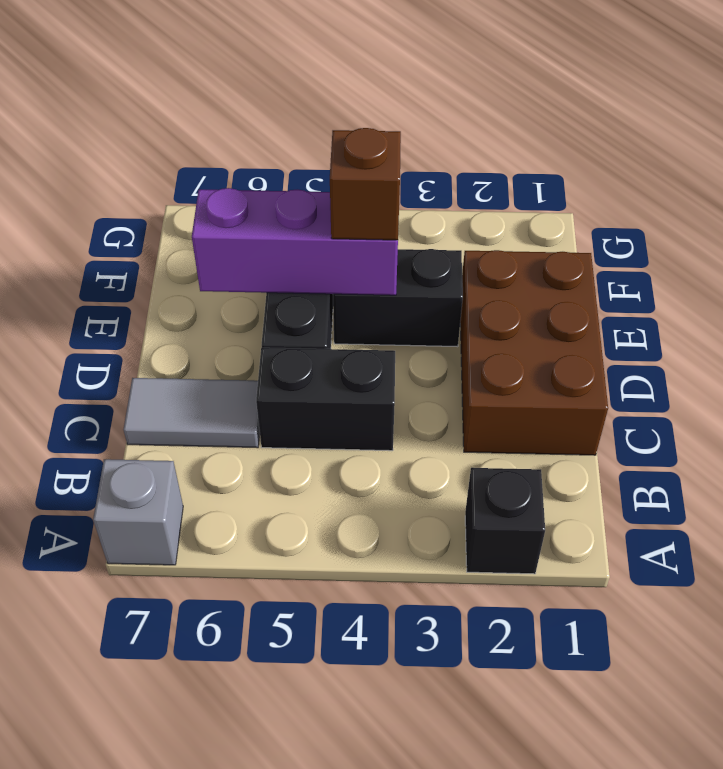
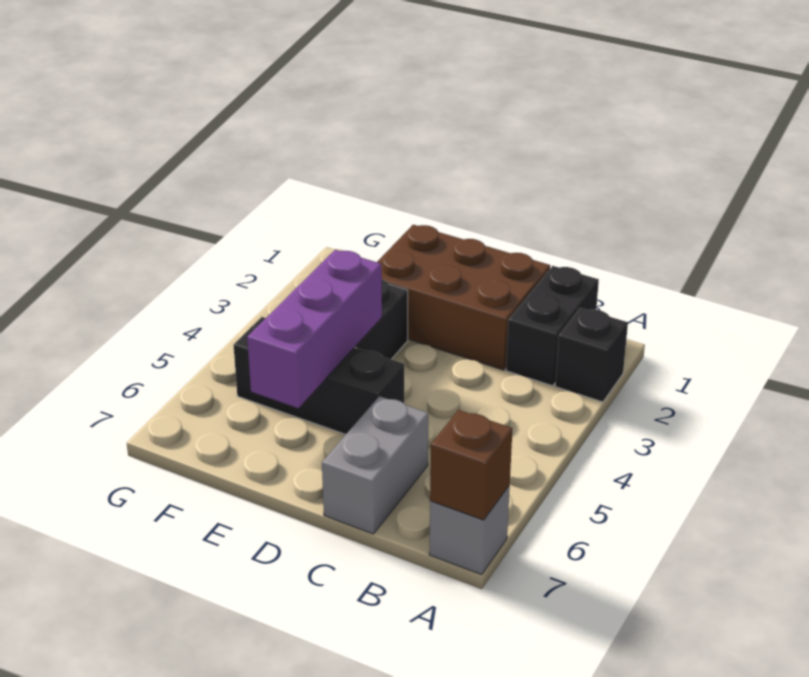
black 1x2 brick [256,348,395,451] -> black 1x2 brick moved to [506,266,599,386]
grey 1x2 tile [123,378,260,448] -> grey 1x2 brick [322,396,428,534]
brown 1x1 brick [330,128,401,240] -> brown 1x1 brick moved to [430,410,513,520]

